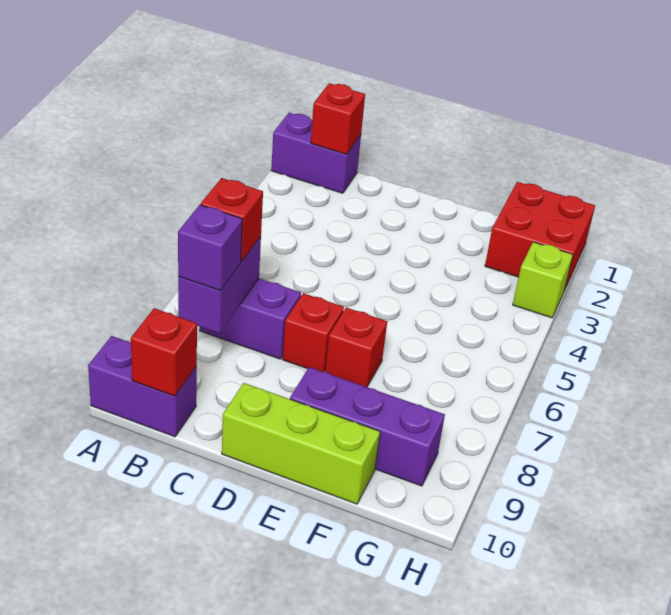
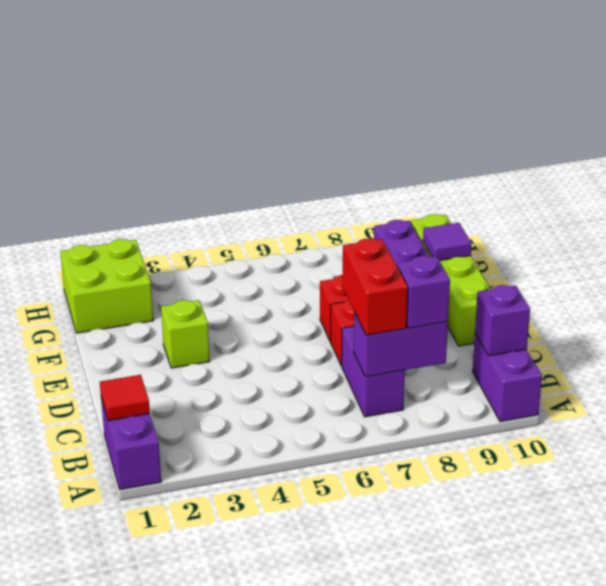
red 1x1 brick [311,83,365,154] -> red 1x1 tile [100,375,150,421]
red 1x1 brick [201,178,263,262] -> red 1x2 brick [342,239,408,335]
red 1x1 brick [131,308,197,396] -> purple 1x1 brick [475,285,530,356]
lime 1x3 brick [222,383,380,504] -> lime 1x4 brick [411,214,491,346]
none -> purple 1x1 tile [423,223,471,261]
red 2x2 brick [485,182,595,291] -> lime 2x2 brick [60,239,153,333]
lime 1x1 brick [513,242,573,318] -> lime 1x1 brick moved to [161,300,210,368]

